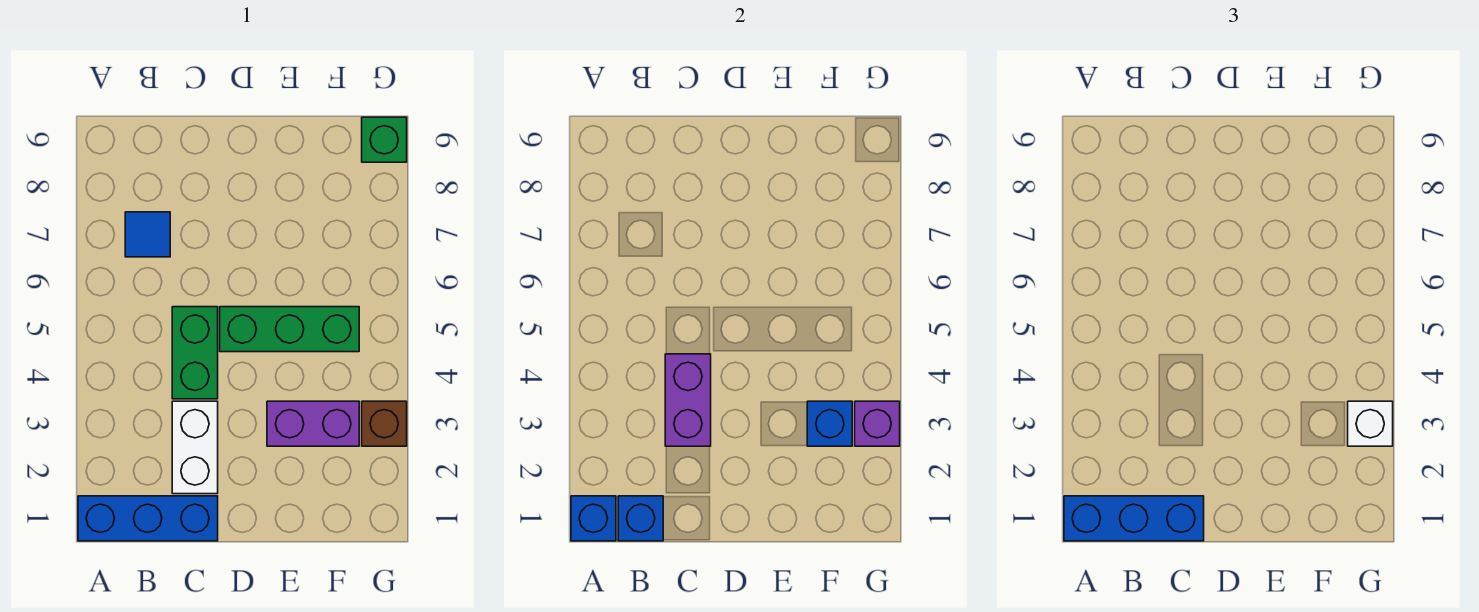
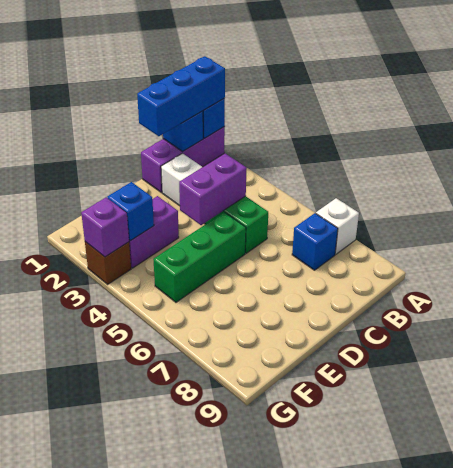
blue 1x3 brick [78,496,218,541] -> purple 1x3 brick [141,127,225,192]
blue 1x1 tile [125,212,170,257] -> blue 1x1 brick [292,213,338,270]
purple 1x2 brick [665,354,711,446] -> purple 1x2 brick turned to [179,153,247,225]
white 1x1 brick [1348,401,1393,446] -> white 1x1 brick moved to [316,198,359,254]
green 1x1 brick [362,117,407,162] -> none

